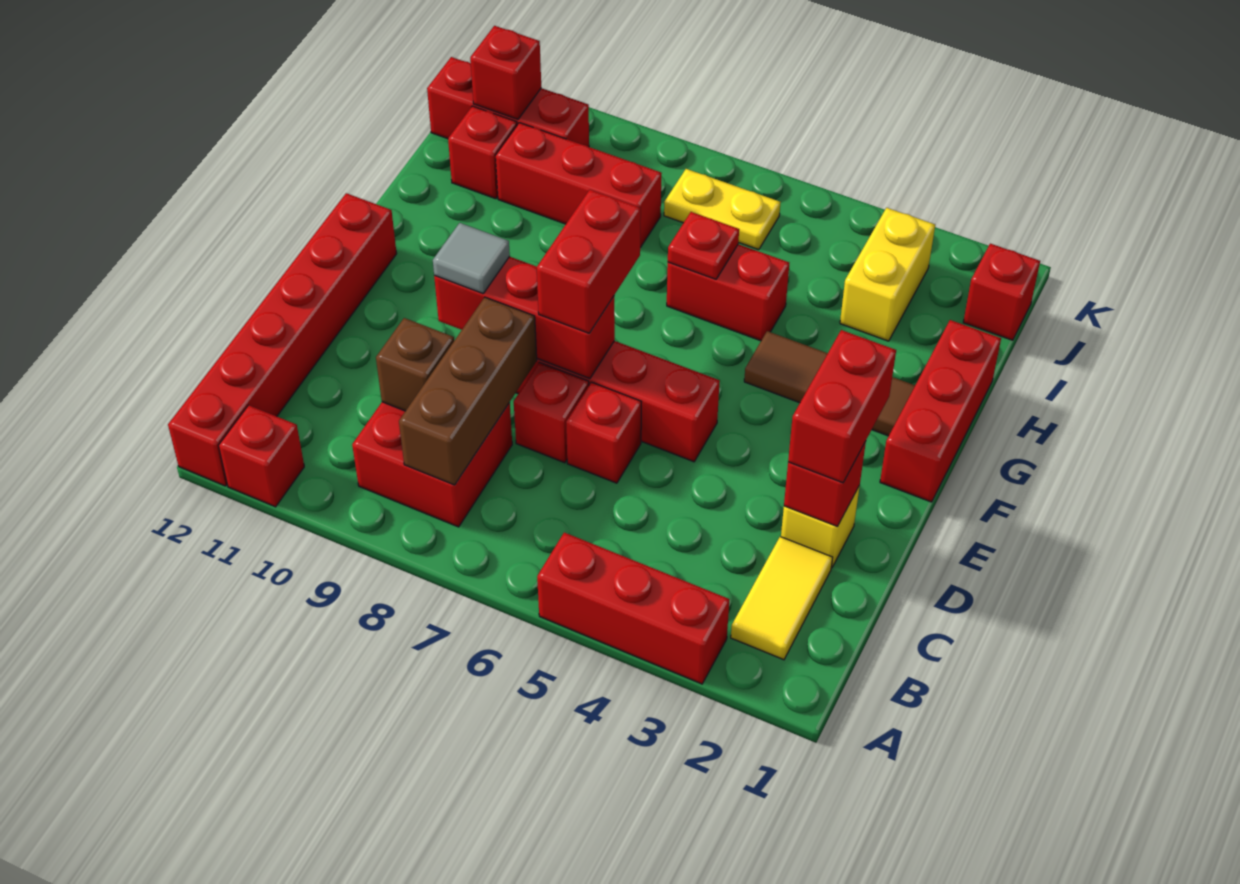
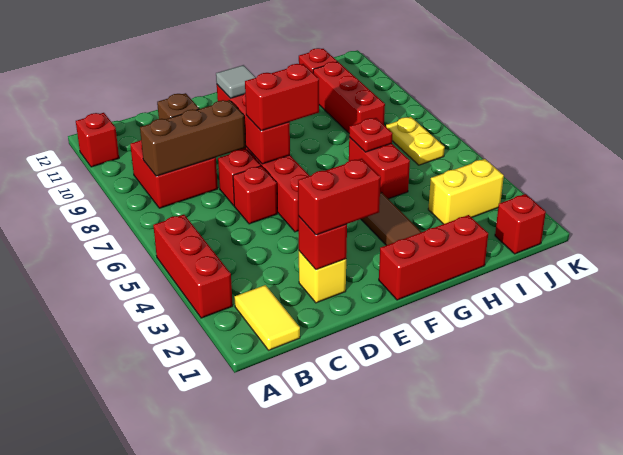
red 1x6 brick [168,193,397,486] -> none
yellow 1x2 tile [731,537,833,660] -> yellow 1x2 tile turned to [235,285,300,350]
red 1x3 brick [427,57,589,147] -> none
red 1x1 brick [470,26,541,119] -> none

